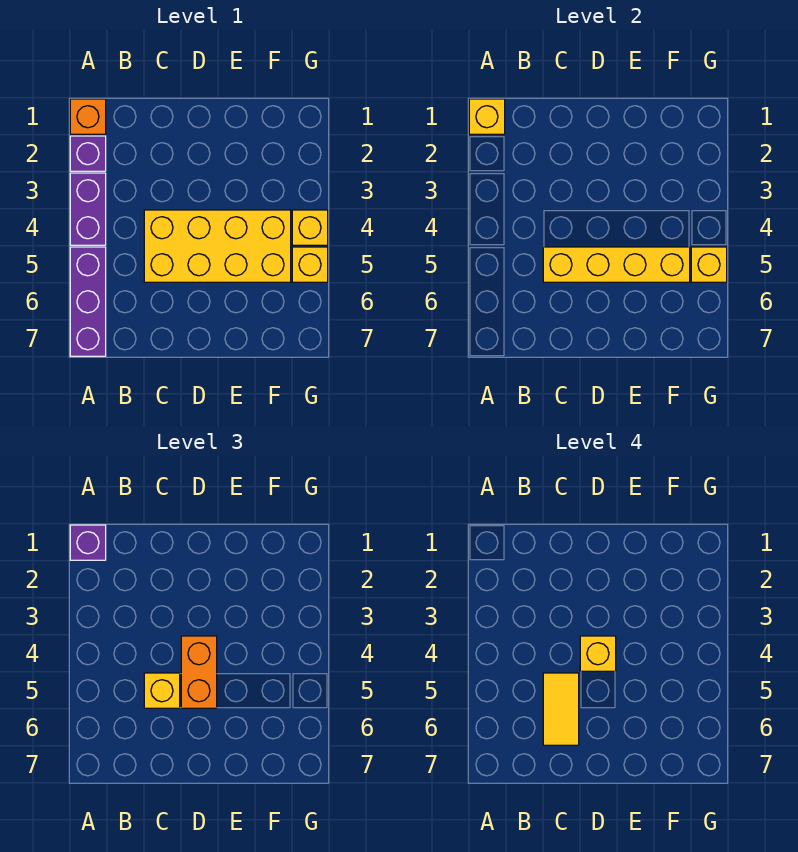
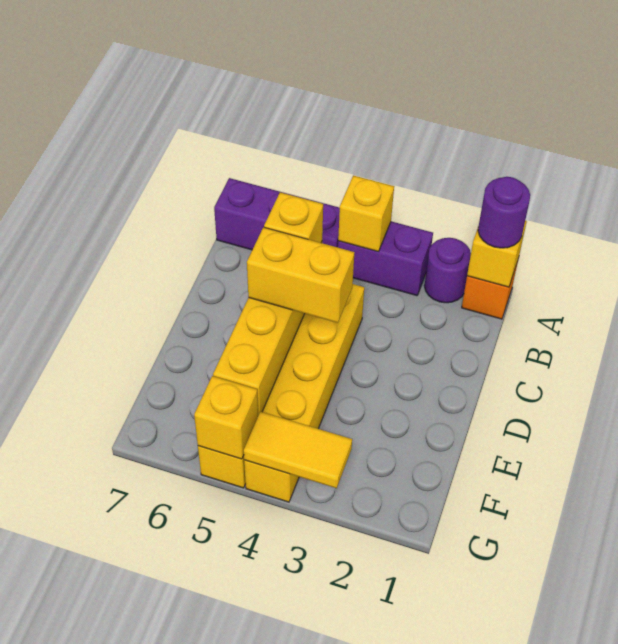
purple 1x1 brick [70,525,106,560] -> purple 1x1 round brick [478,177,530,248]
purple 1x1 brick [70,136,106,171] -> purple 1x1 round brick [424,238,471,303]
yellow 1x2 tile [543,673,579,745] -> yellow 1x2 tile moved to [244,412,352,488]
orange 1x2 brick [181,636,217,708] -> yellow 1x2 brick [247,227,354,323]
yellow 1x1 brick [580,636,616,671] -> yellow 1x1 brick moved to [338,176,394,252]

